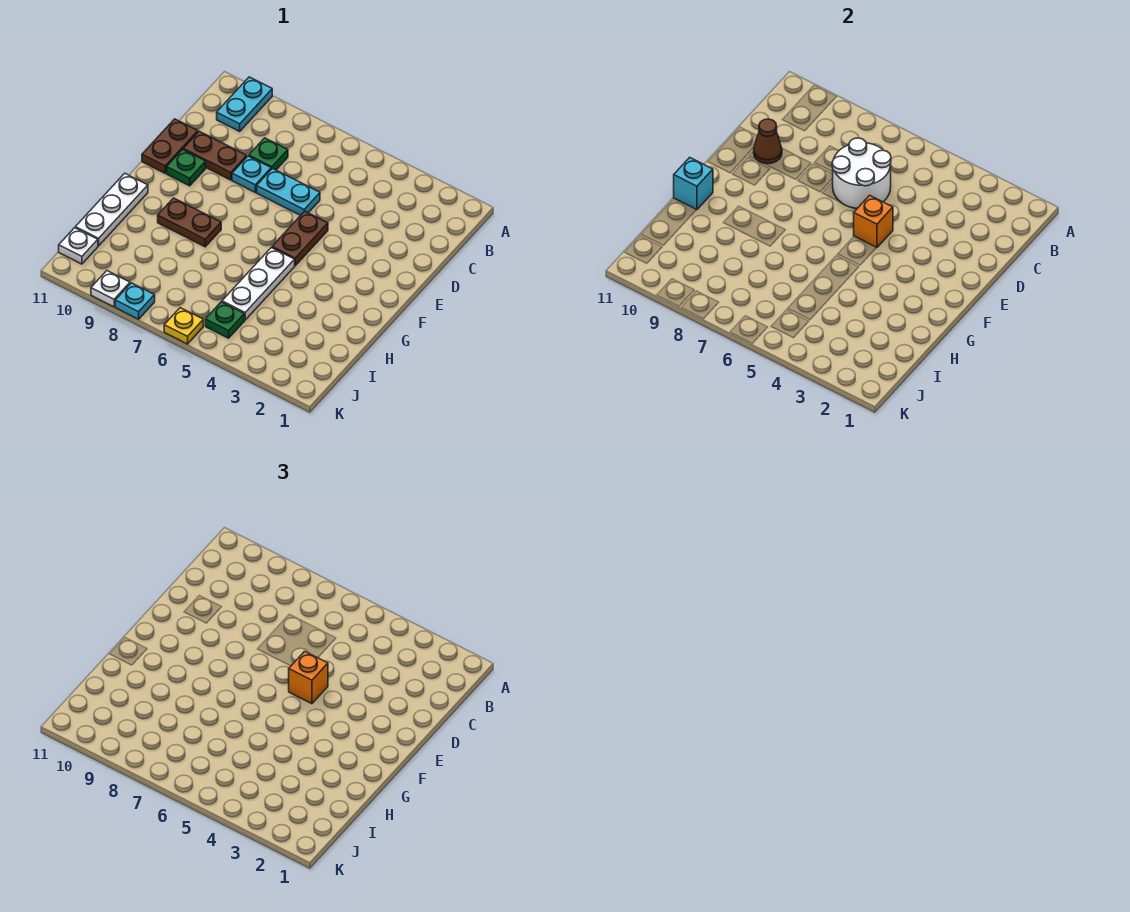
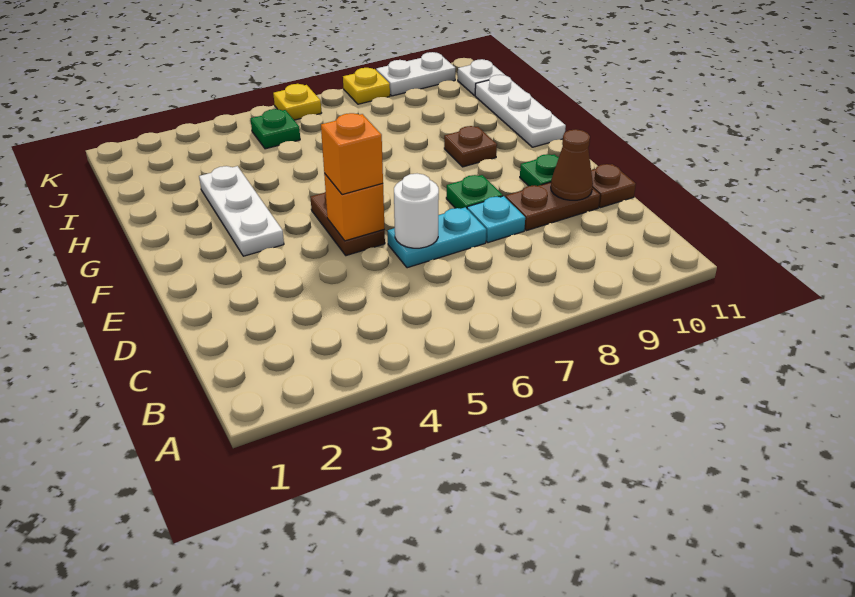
cyan 1x2 plate [217,77,272,131] -> none
white 2x2 round brick [832,138,891,208] -> white 1x1 round brick [394,174,439,248]
green 1x1 plate [249,138,288,170] -> green 1x1 plate moved to [446,175,503,209]
brown 1x2 plate [142,119,198,173] -> brown 1x1 plate [591,164,636,208]
white 1x3 plate [222,247,295,320] -> white 1x3 plate moved to [199,166,284,256]
brown 1x2 plate [158,198,221,247] -> brown 1x1 plate [444,126,497,167]
cyan 1x1 brick [674,157,713,210] -> none
cyan 1x1 plate [115,283,155,319] -> yellow 1x1 plate [343,68,390,104]
white 1x1 plate [91,271,130,307] -> white 1x2 plate [376,52,455,96]

